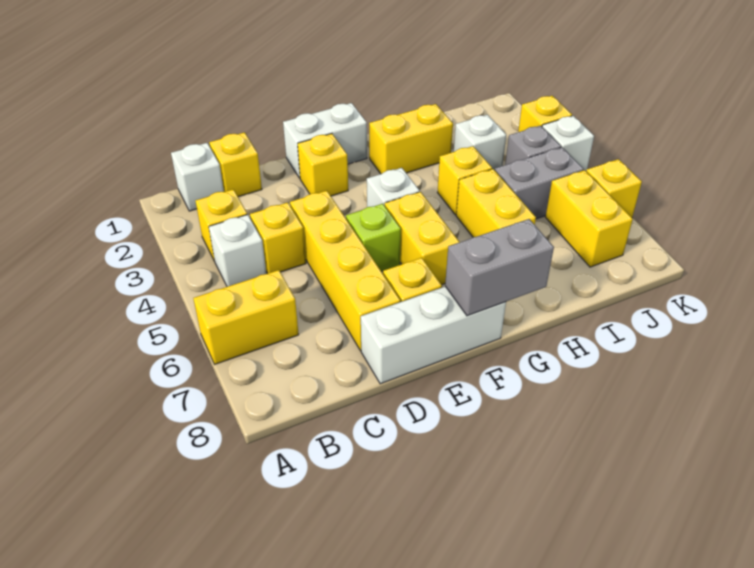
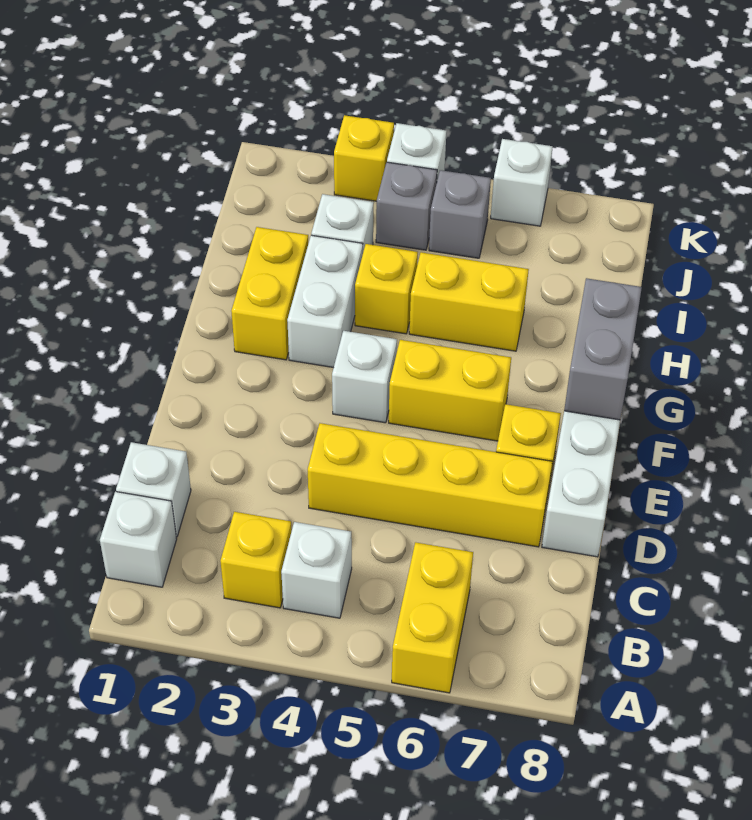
yellow 1x1 brick [209,132,262,197] -> white 1x1 brick [116,442,191,537]
yellow 1x1 brick [250,202,306,274] -> none
white 1x2 brick [283,103,367,178] -> white 1x2 brick moved to [287,235,363,368]
yellow 1x1 brick [298,134,348,196] -> none
lime 1x1 brick [346,204,401,271] -> none
grey 1x2 brick [495,147,584,219] -> grey 1x1 brick [429,170,491,258]
yellow 1x2 brick [545,170,633,267] -> none
yellow 1x1 brick [586,159,642,217] -> white 1x1 brick [491,139,553,226]

